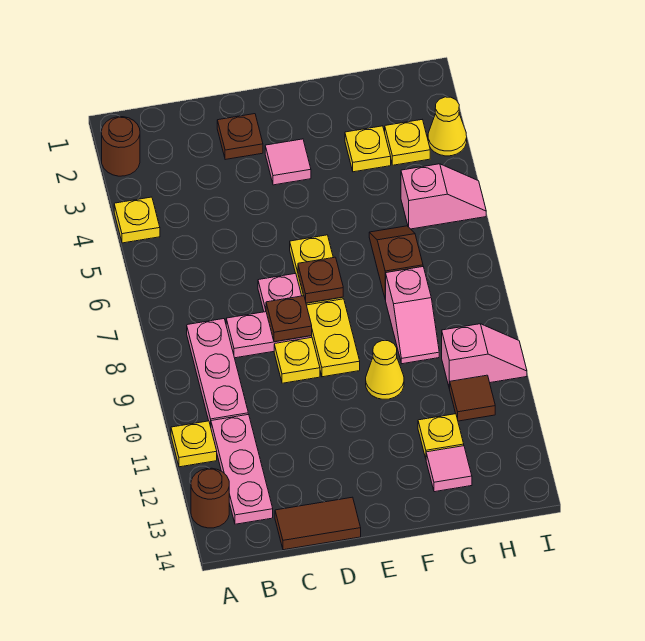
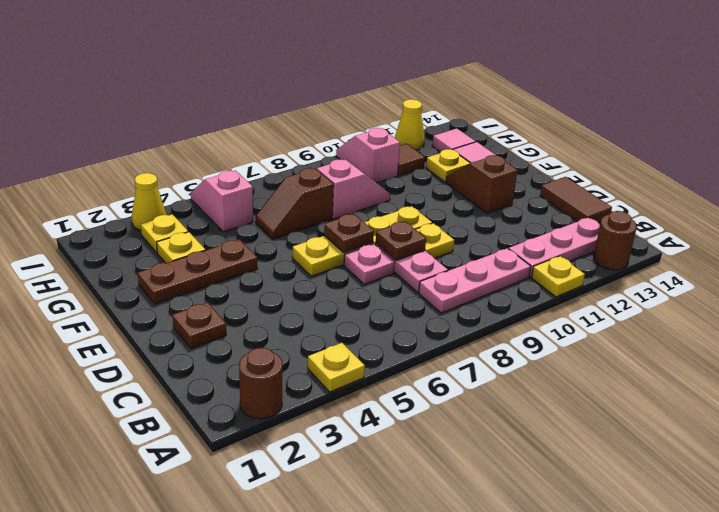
pink 1x1 tile [265,139,311,185] -> pink 1x1 tile moved to [432,129,476,152]
none -> brown 1x2 slope [446,155,517,214]
none -> brown 1x3 plate [138,239,257,304]
yellow 1x1 cone [366,341,404,399] -> yellow 1x1 cone moved to [395,99,425,150]

